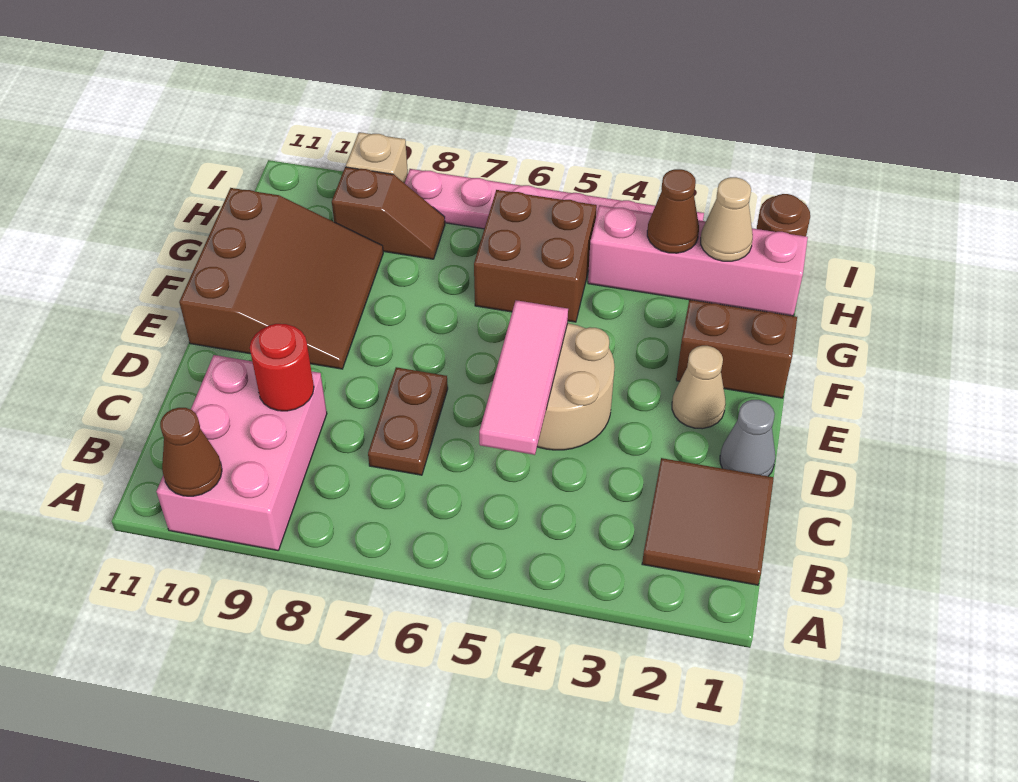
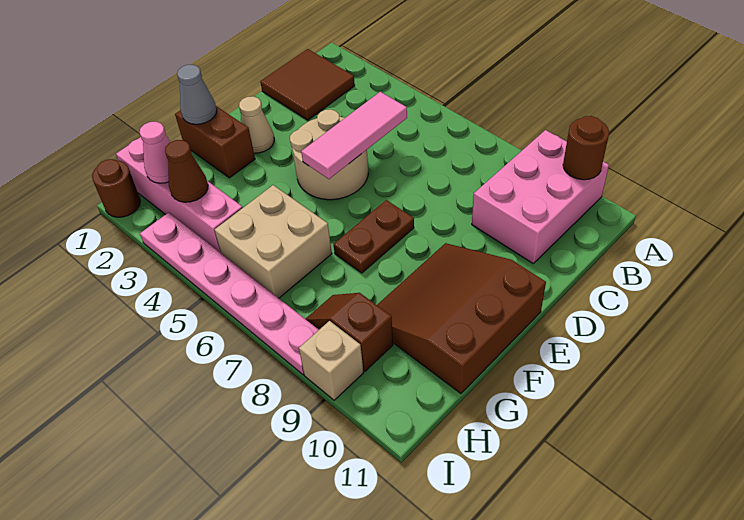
brown 1x1 cone [160,408,222,496] -> brown 1x1 round brick [563,116,609,180]
brown 1x2 plate [368,367,448,475] -> brown 1x2 plate moved to [333,200,414,273]
red 1x1 round brick [250,324,314,411] -> none
grey 1x1 cone [720,400,775,476] -> grey 1x1 cone moved to [177,65,217,124]
brown 2x2 brick [474,190,597,322] -> tan 2x2 brick [215,185,332,298]
tan 1x1 cone [701,177,753,261] -> pink 1x1 cone [139,122,170,183]

